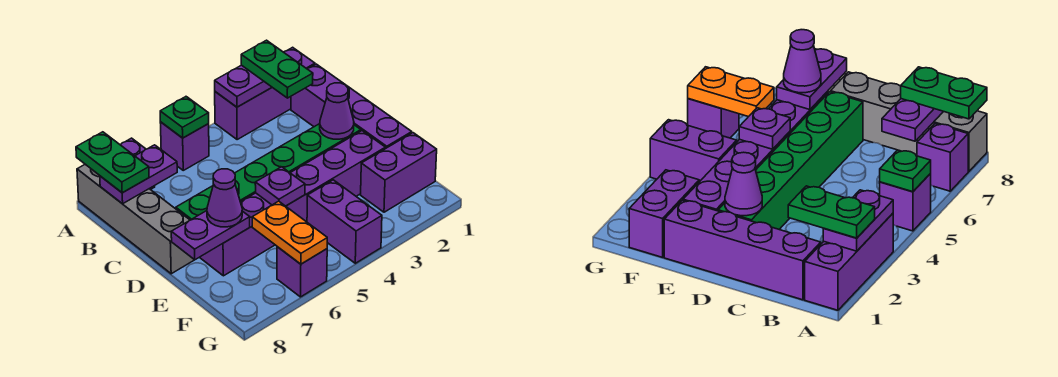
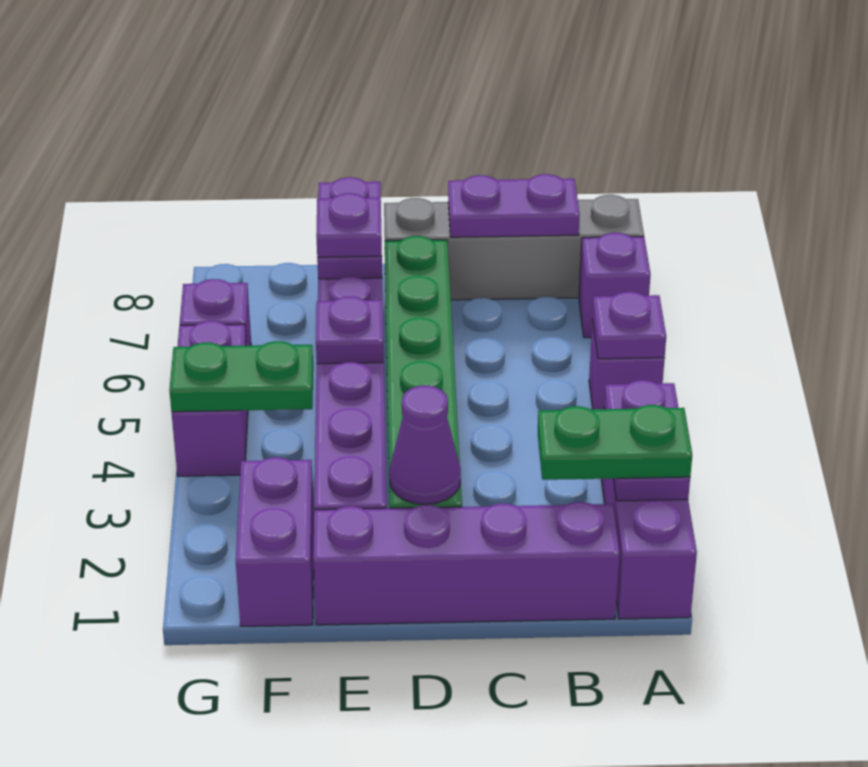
green 1x1 plate [160,97,209,138] -> purple 1x1 plate [593,292,666,359]
green 1x2 plate [76,132,149,193] -> green 1x2 plate moved to [169,341,313,412]
purple 1x2 plate [100,145,177,204] -> purple 1x2 plate turned to [448,174,580,237]
purple 1x1 cone [207,169,242,227] -> purple 1x1 plate [316,193,382,257]
purple 1x2 brick [307,180,382,263] -> purple 1x2 brick turned to [172,321,248,476]
orange 1x2 plate [252,201,327,264] -> none

